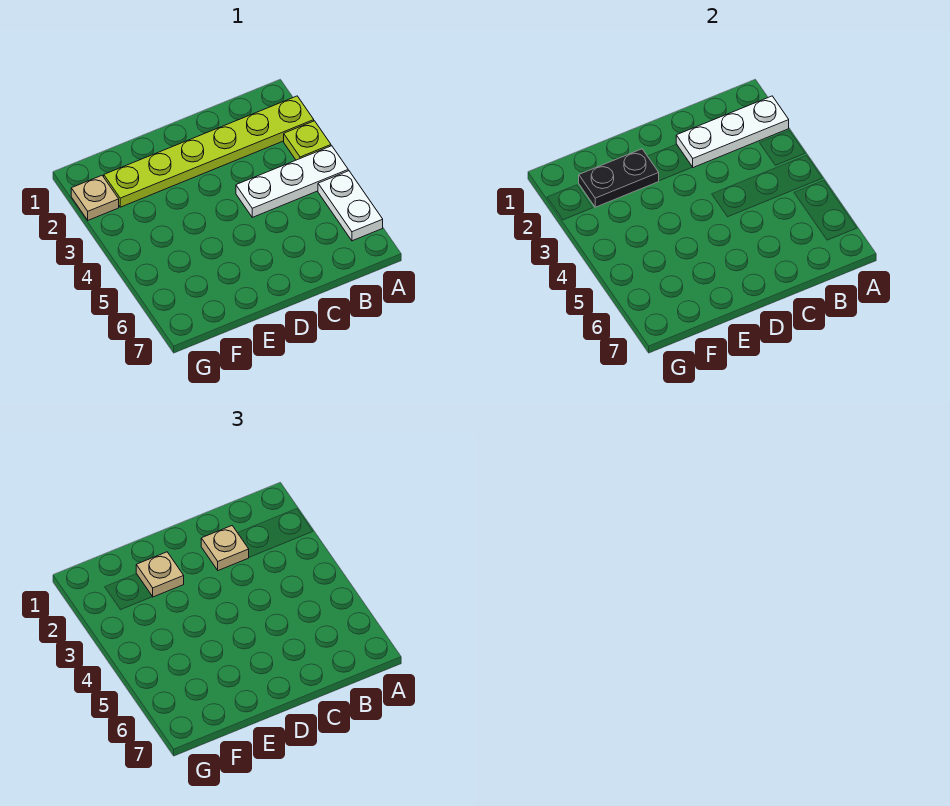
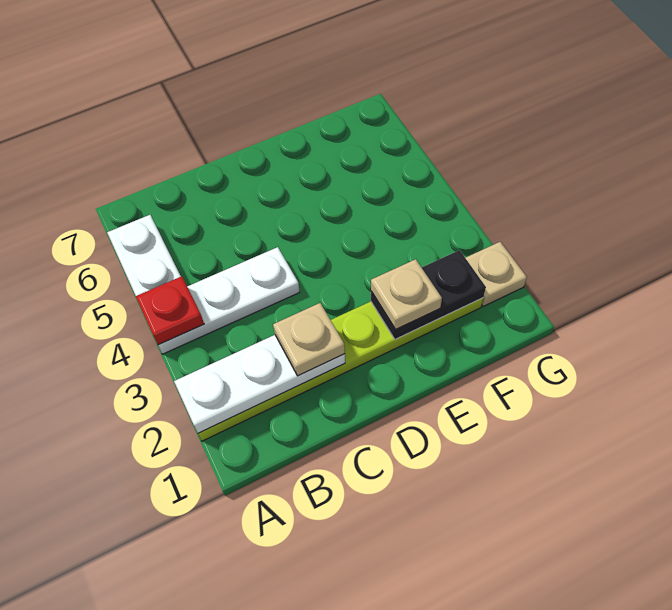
lime 1x1 plate [284,121,331,160] -> none
none -> red 1x1 plate [136,276,204,345]

